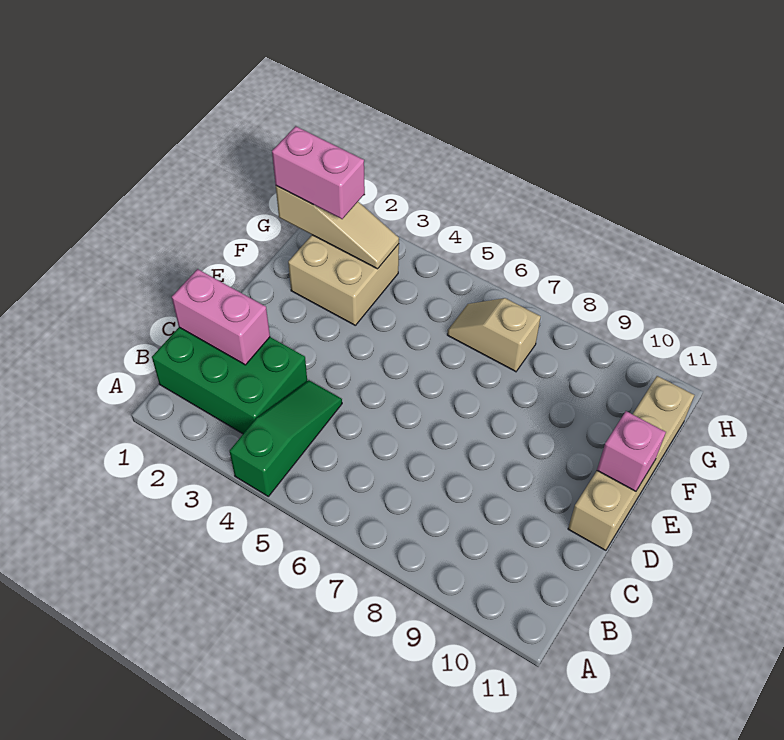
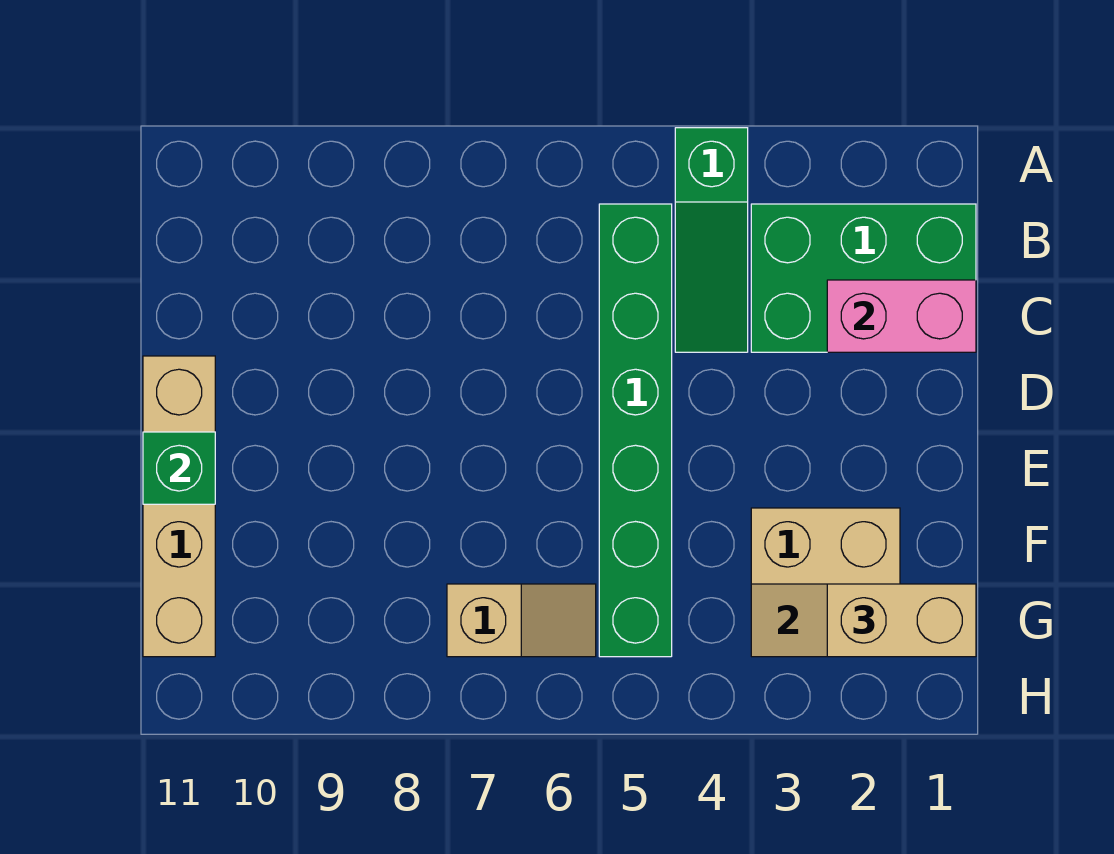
none -> green 1x6 brick [599,204,672,657]
pink 1x1 brick [597,411,666,491] -> green 1x1 brick [143,432,215,504]
pink 1x2 brick [272,126,365,219] -> tan 1x2 brick [827,584,976,657]

